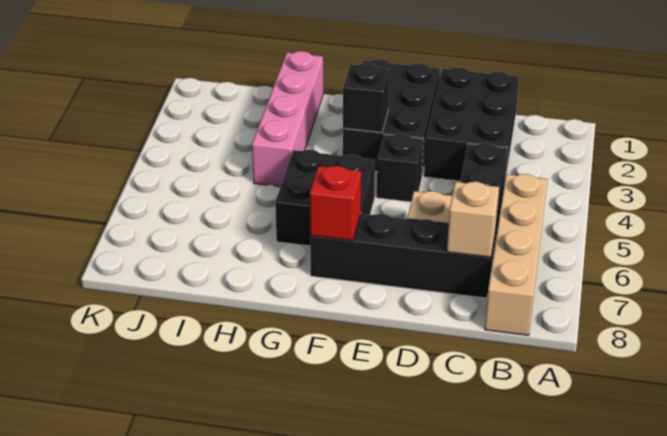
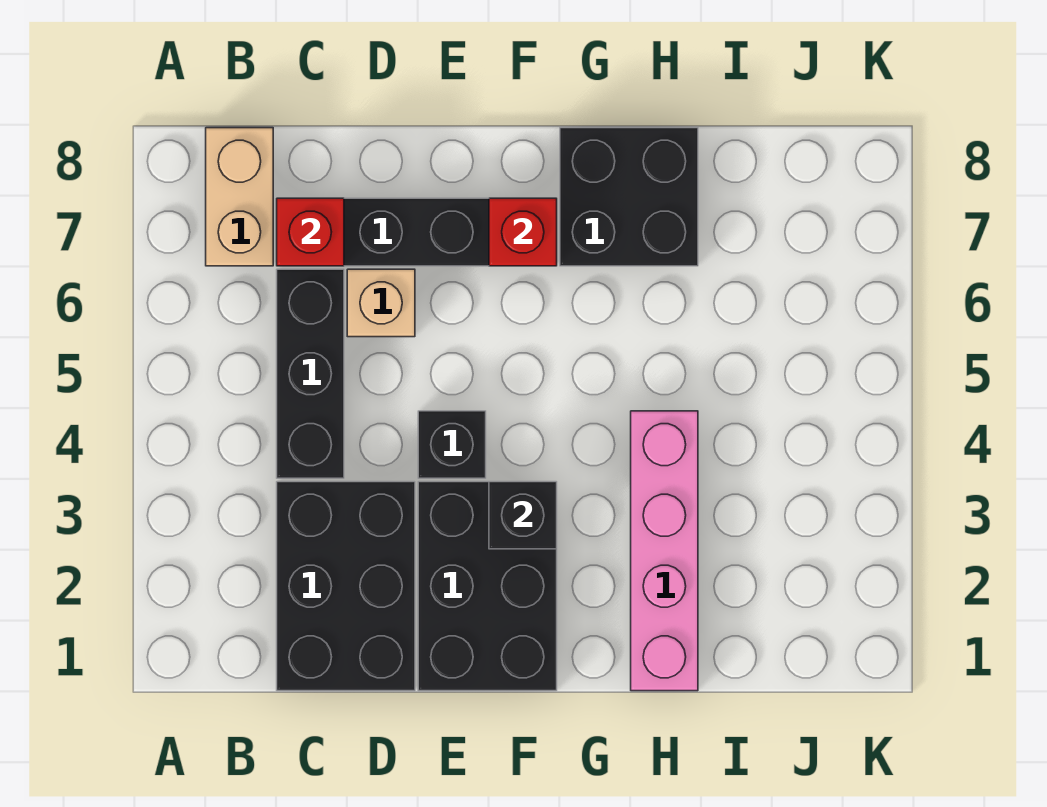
tan 1x4 brick [485,174,548,336] -> tan 1x2 brick [206,128,273,266]
tan 1x1 brick [447,182,499,257] -> red 1x1 brick [277,198,344,266]
black 2x2 brick [275,150,375,246] -> black 2x2 brick moved to [560,128,698,266]

